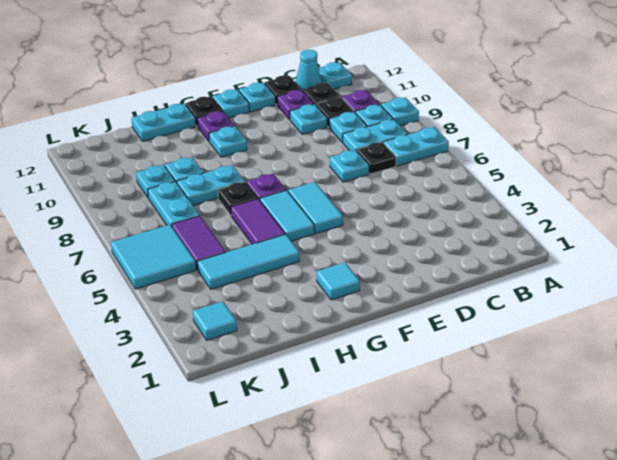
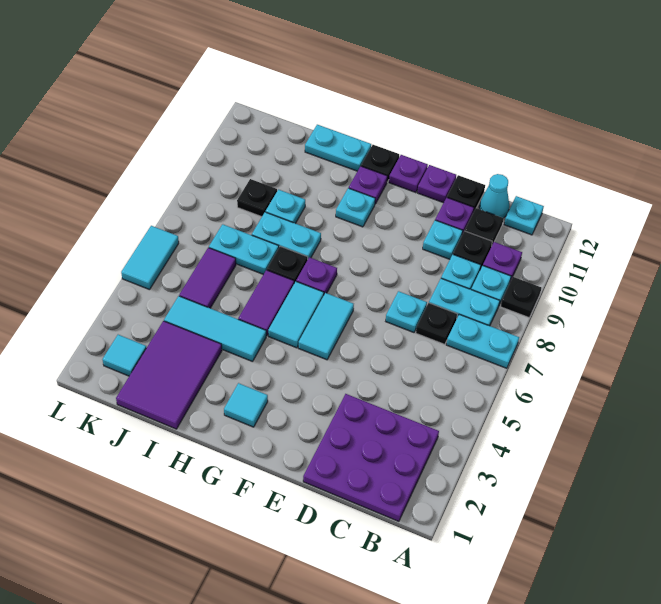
cyan 1x1 plate [381,97,419,126] -> black 1x1 plate [501,277,541,317]
none -> purple 3x3 plate [303,394,439,521]
cyan 1x1 plate [239,83,275,112] -> purple 1x1 plate [417,165,456,203]
cyan 1x1 plate [213,89,249,118] -> purple 1x1 plate [389,155,428,193]
none -> purple 2x3 tile [116,321,222,429]
cyan 1x2 plate [148,181,200,226] -> cyan 1x2 plate turned to [209,224,279,274]
cyan 1x1 plate [136,165,175,197] -> black 1x1 plate [237,179,277,217]
cyan 2x2 tile [111,225,196,289] -> cyan 1x2 tile [121,226,179,290]

